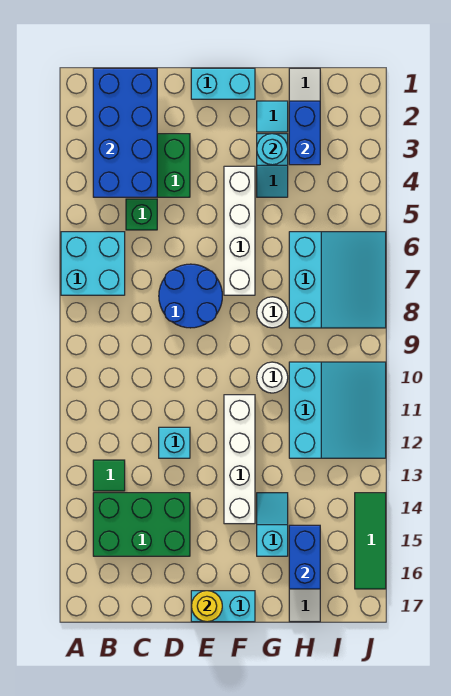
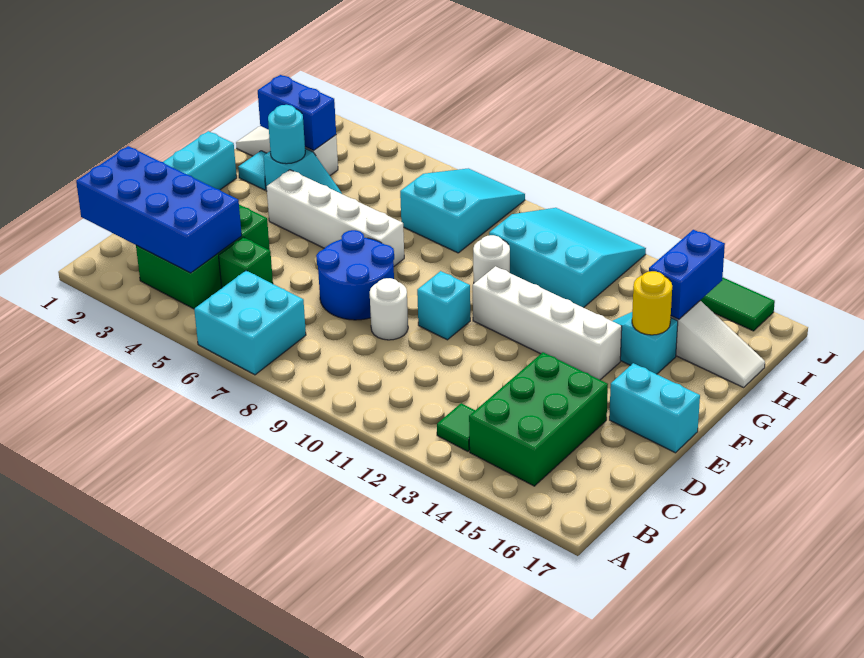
cyan 1x1 brick [159,427,190,458] -> cyan 1x1 brick moved to [417,271,470,340]
cyan 1x2 brick [191,591,255,622] -> cyan 1x2 brick turned to [609,363,700,453]
yellow 1x1 round brick [191,591,222,622] -> yellow 1x1 round brick moved to [632,271,672,335]
white 1x1 round brick [257,297,288,328] -> white 1x1 round brick moved to [370,278,408,340]
cyan 3x3 slope [289,232,386,328] -> cyan 2x3 slope [400,168,525,253]
blue 1x2 brick [289,525,320,589] -> blue 1x2 brick turned to [649,230,725,319]

